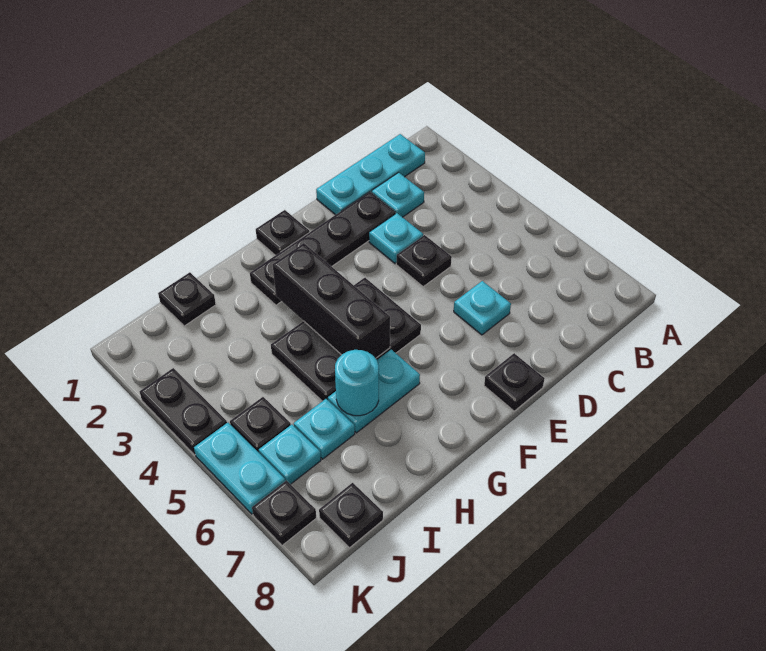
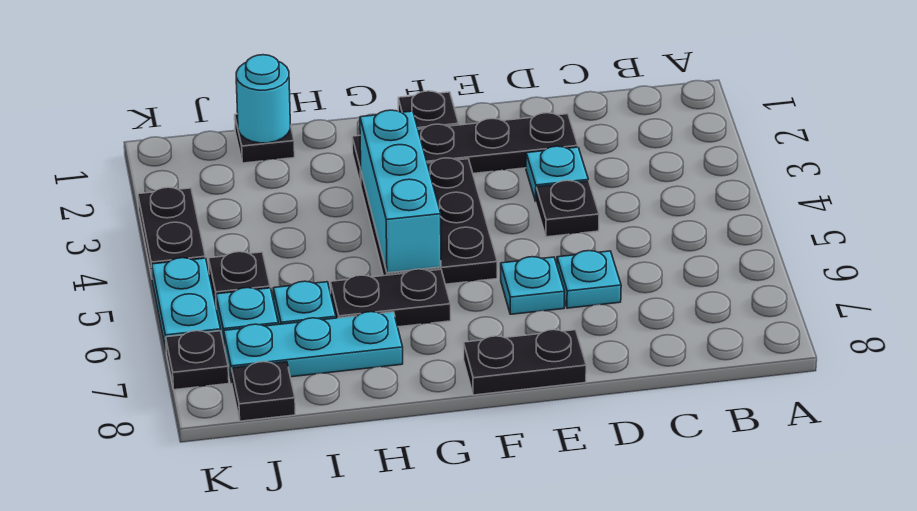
cyan 1x3 plate [316,134,425,215] -> cyan 1x3 plate moved to [224,312,403,382]
cyan 1x1 plate [372,172,424,217] -> cyan 1x1 plate moved to [501,257,565,314]
black 1x1 plate [484,353,545,411] -> black 1x2 plate [464,330,586,395]
black 2x3 plate [271,278,421,401] -> black 2x3 plate turned to [361,158,497,284]
black 1x3 brick [273,243,390,358] -> cyan 1x3 brick [360,110,441,273]
cyan 1x2 plate [328,350,420,433] -> black 1x2 plate [330,269,451,327]
cyan 1x1 round brick [335,350,379,416] -> cyan 1x1 round brick moved to [236,55,290,143]

